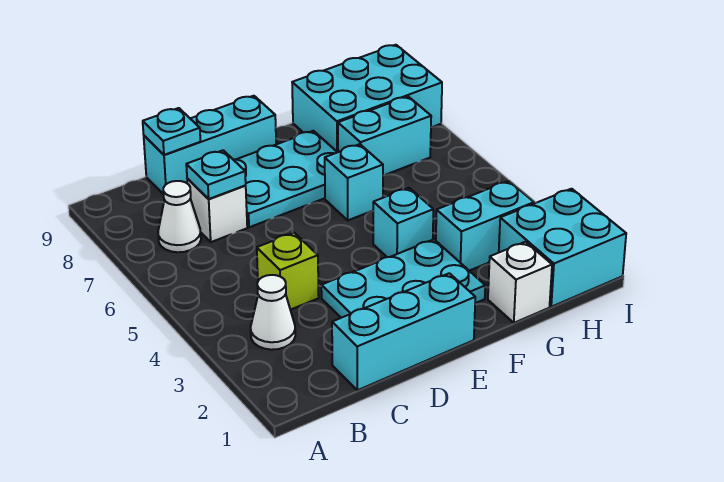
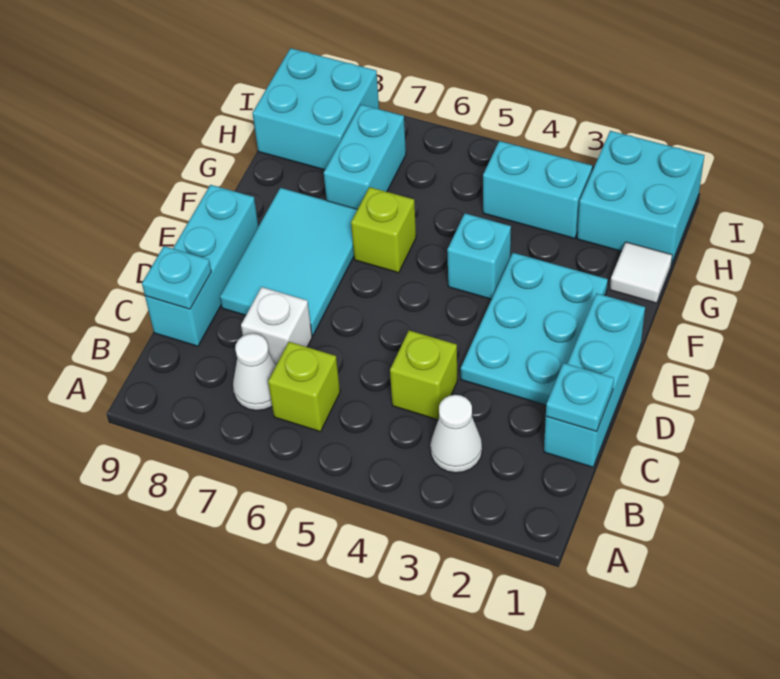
none -> lime 1x1 brick [268,342,340,432]
cyan 1x1 plate [186,150,246,199] -> cyan 1x1 plate moved to [546,363,614,431]
cyan 2x3 plate [233,131,337,227] -> cyan 2x3 tile [220,188,358,335]
cyan 1x1 brick [325,144,383,220] -> lime 1x1 brick [351,187,416,273]
white 1x1 brick [488,242,552,323] -> white 1x1 tile [610,242,672,303]
cyan 1x2 brick [436,181,534,271] -> cyan 1x2 brick turned to [483,141,592,238]
cyan 2x3 brick [292,45,442,152] -> cyan 2x2 brick [253,48,379,170]

